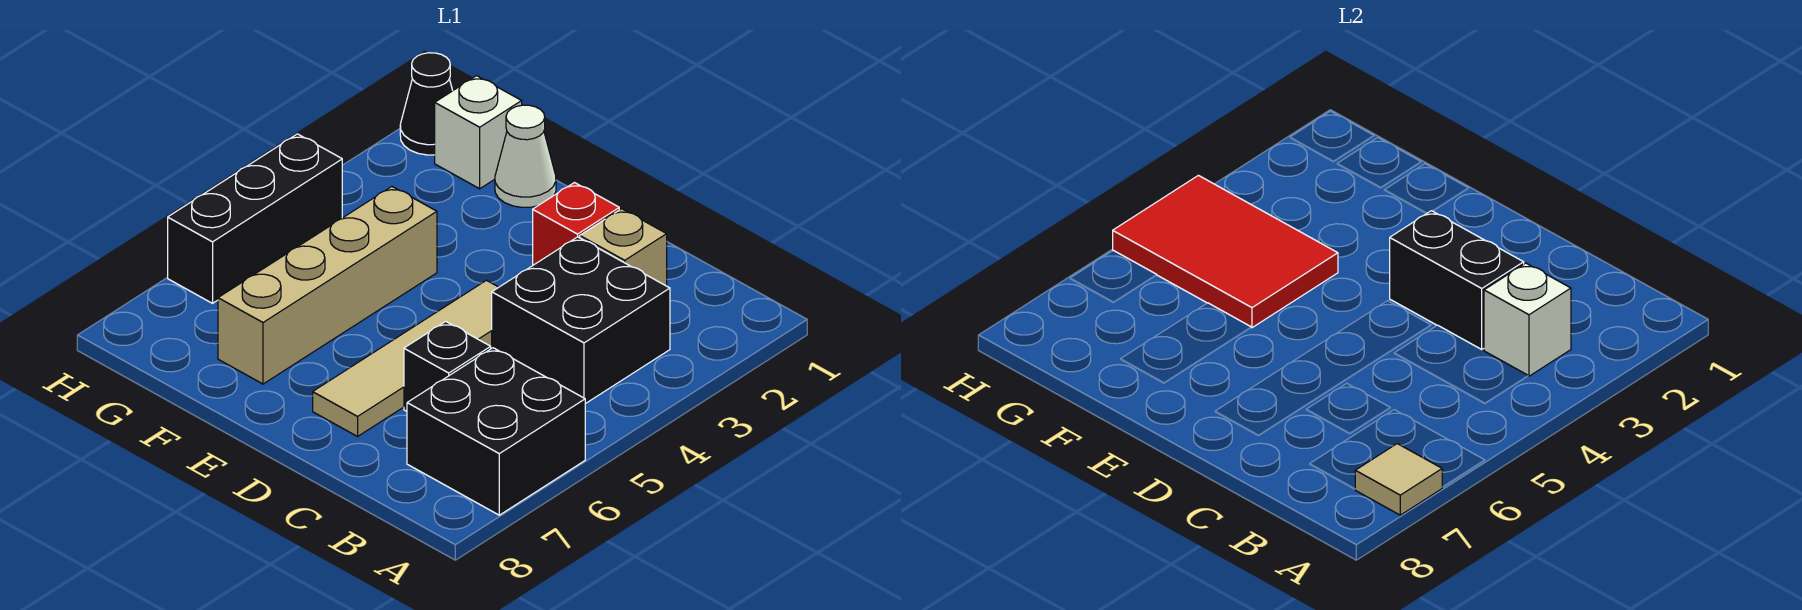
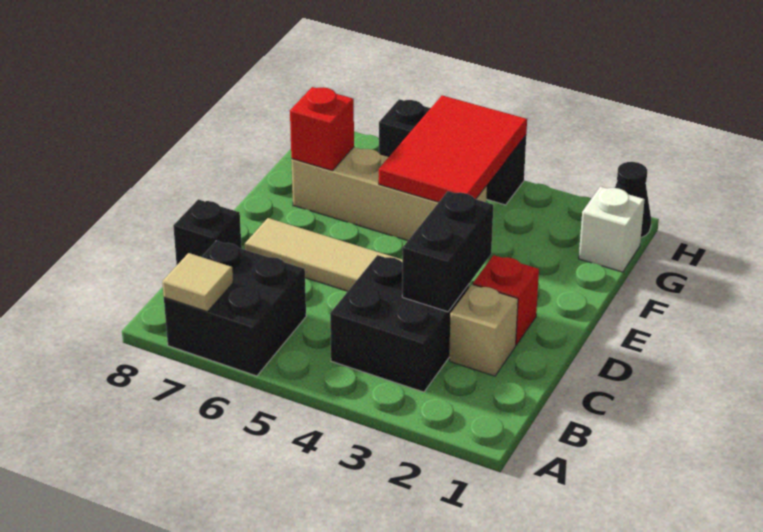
white 1x1 brick [1484,263,1571,376] -> none
black 1x1 brick [404,322,491,411] -> black 1x1 brick moved to [173,199,242,265]
white 1x1 cone [495,105,556,207] -> none
none -> red 1x1 brick [290,87,354,171]

